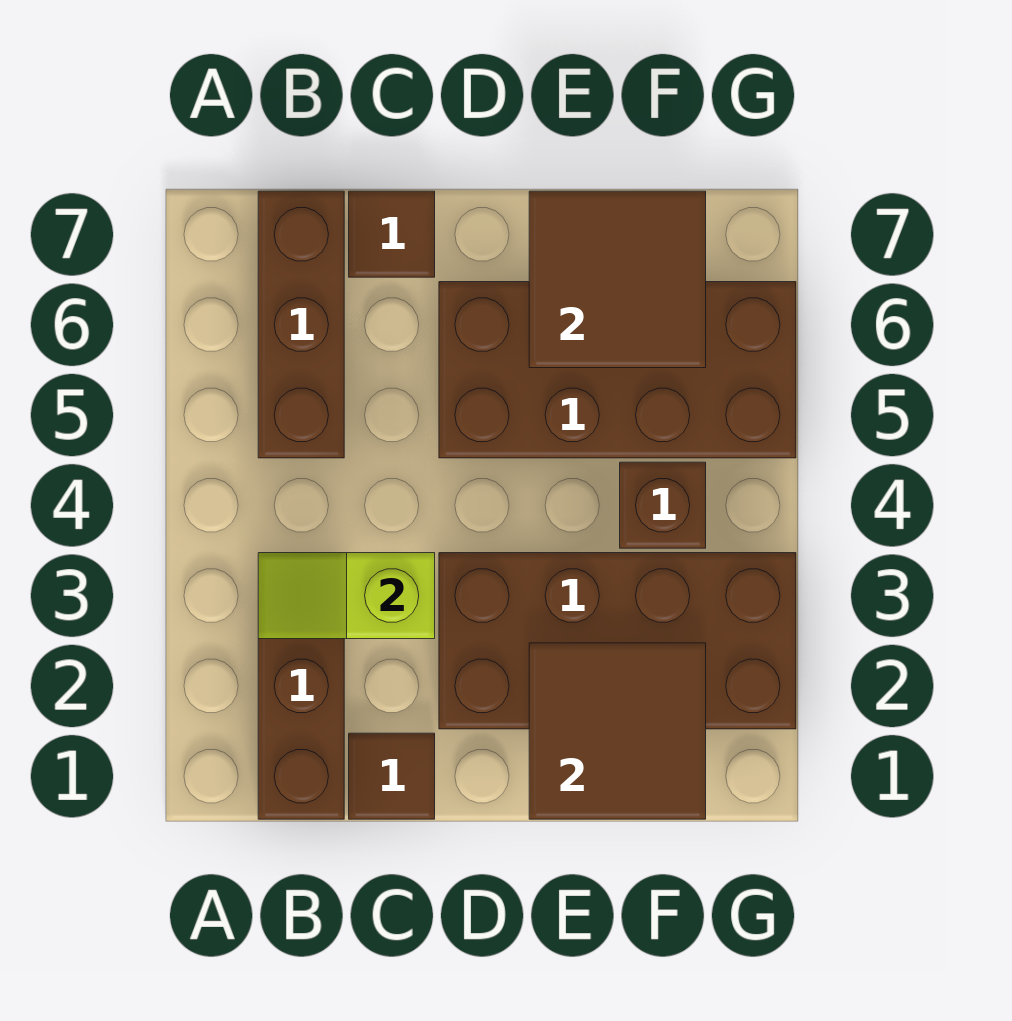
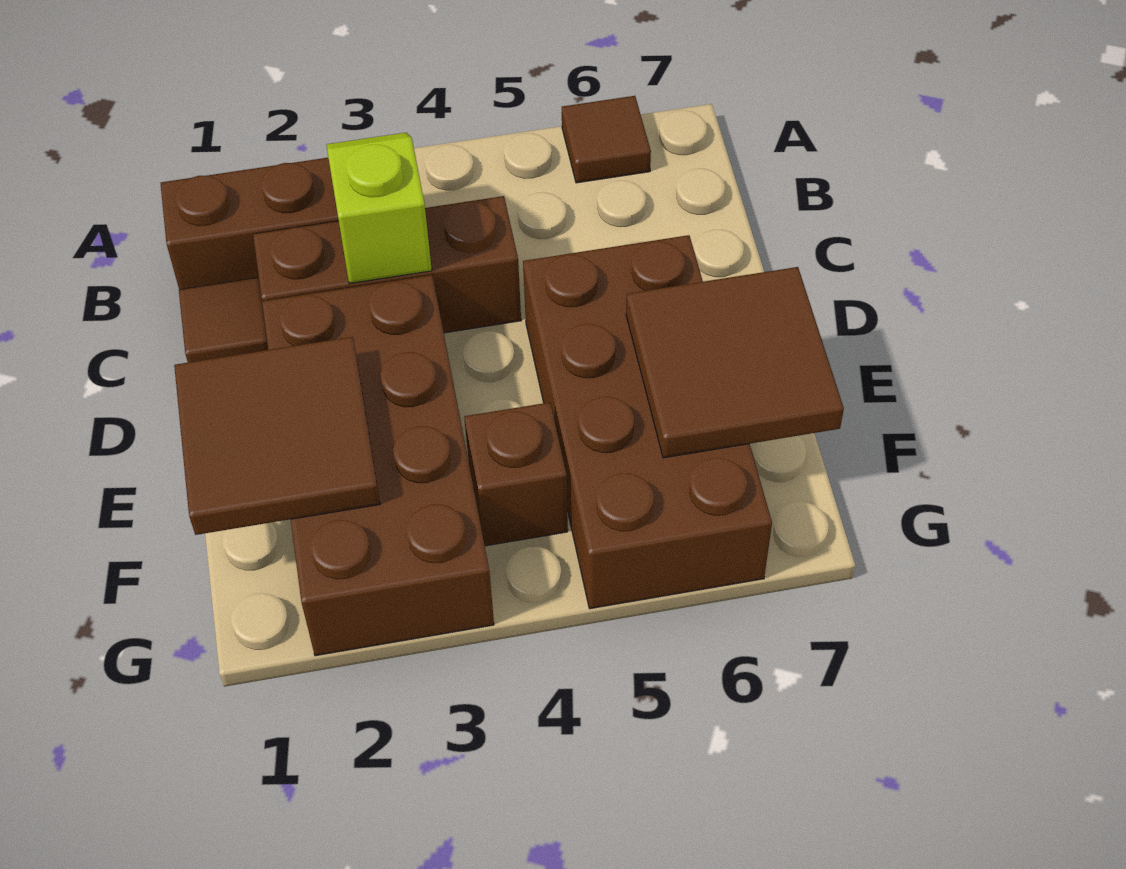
brown 1x3 brick [258,191,344,458] -> brown 1x3 brick moved to [253,196,521,333]
brown 1x1 tile [349,191,435,277] -> brown 1x1 tile moved to [562,96,651,183]

